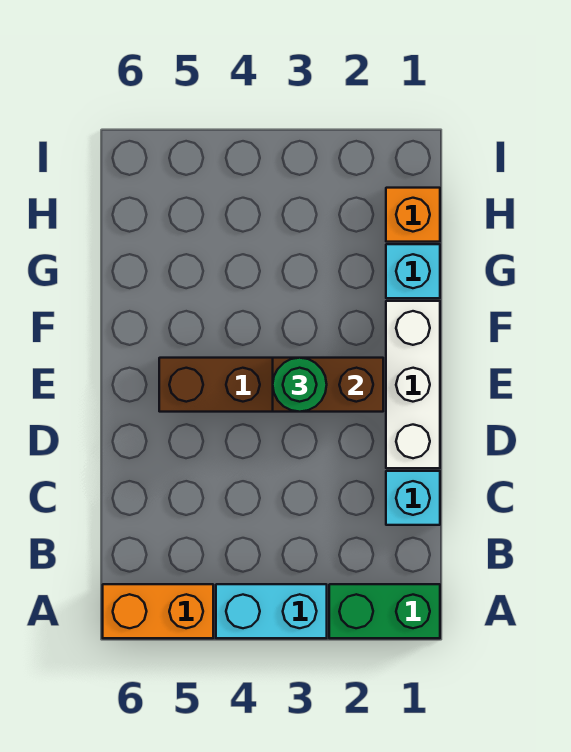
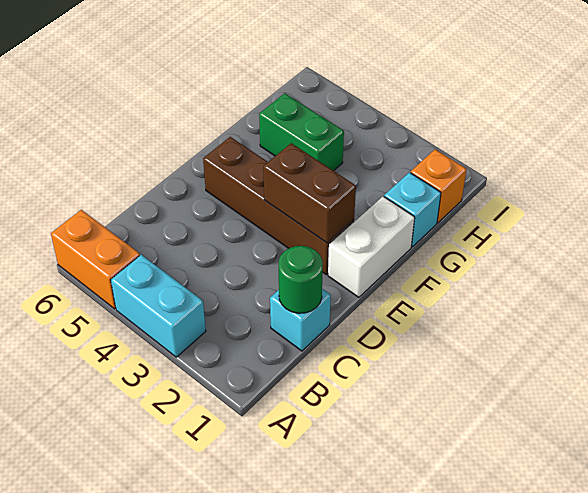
green 1x2 brick [329,584,440,638] -> green 1x2 brick moved to [259,93,344,171]
white 1x3 brick [386,301,440,468] -> white 1x2 brick [328,196,415,297]
green 1x1 round brick [273,358,327,412] -> green 1x1 round brick moved to [279,246,323,313]

